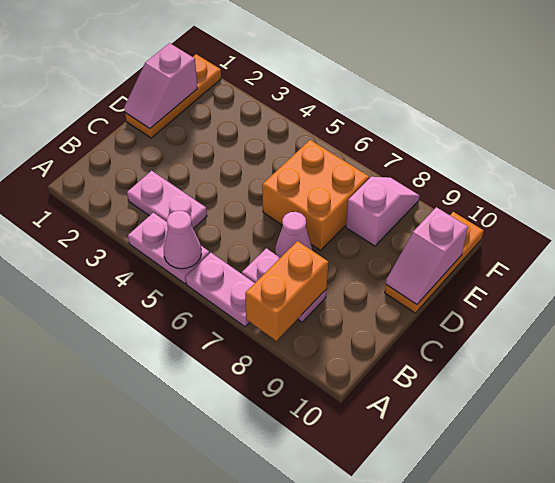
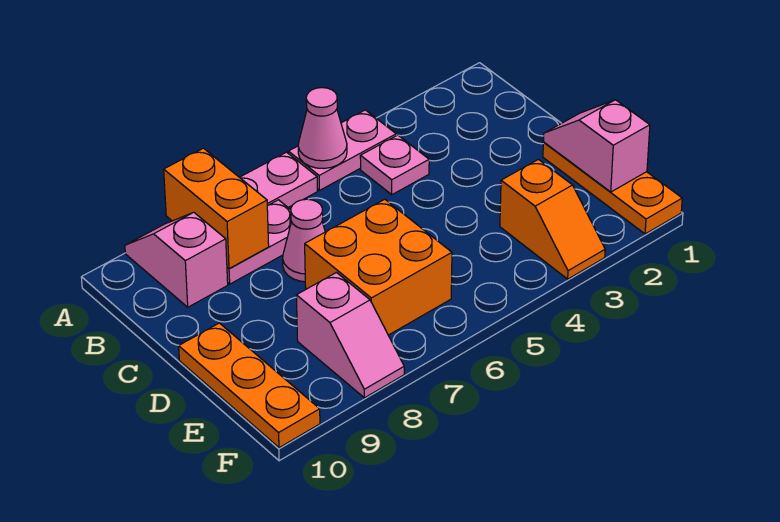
pink 1x2 plate [127,171,207,229] -> pink 1x1 plate [360,135,429,195]
pink 1x2 slope [386,207,468,304] -> pink 1x2 slope moved to [125,212,228,307]
none -> orange 1x2 slope [500,159,605,279]

